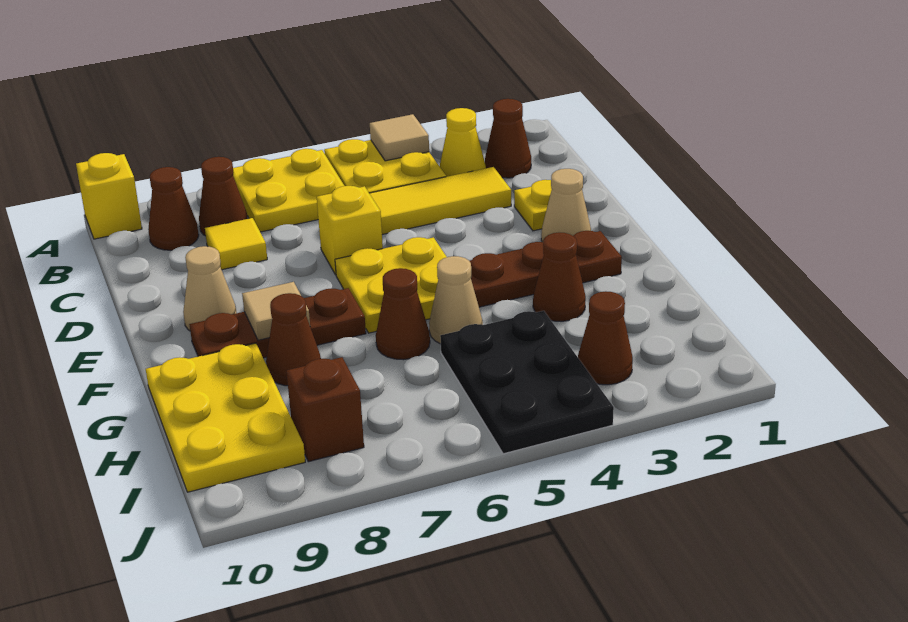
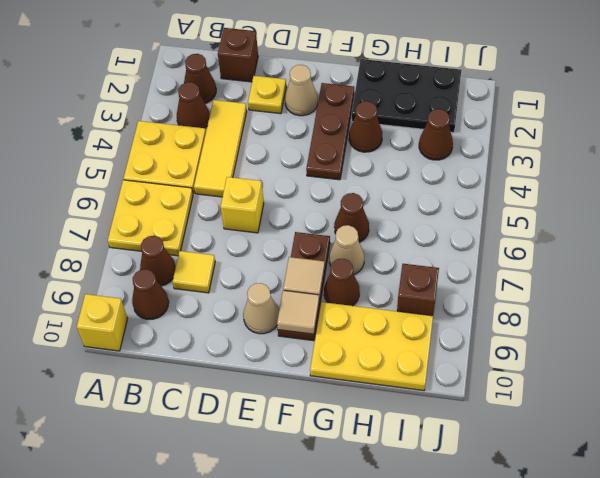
tan 1x1 tile [370,114,429,161] -> tan 1x1 tile moved to [277,291,319,334]
yellow 1x1 cone [440,108,486,177] -> brown 1x1 cone [177,82,210,128]
none -> brown 1x1 brick [218,28,258,82]
yellow 2x2 plate [335,237,447,333] -> none
tan 1x1 cone [429,256,483,344] -> tan 1x1 cone moved to [329,225,364,275]
black 2x3 plate [440,311,614,454] -> black 2x3 plate moved to [351,59,461,133]

